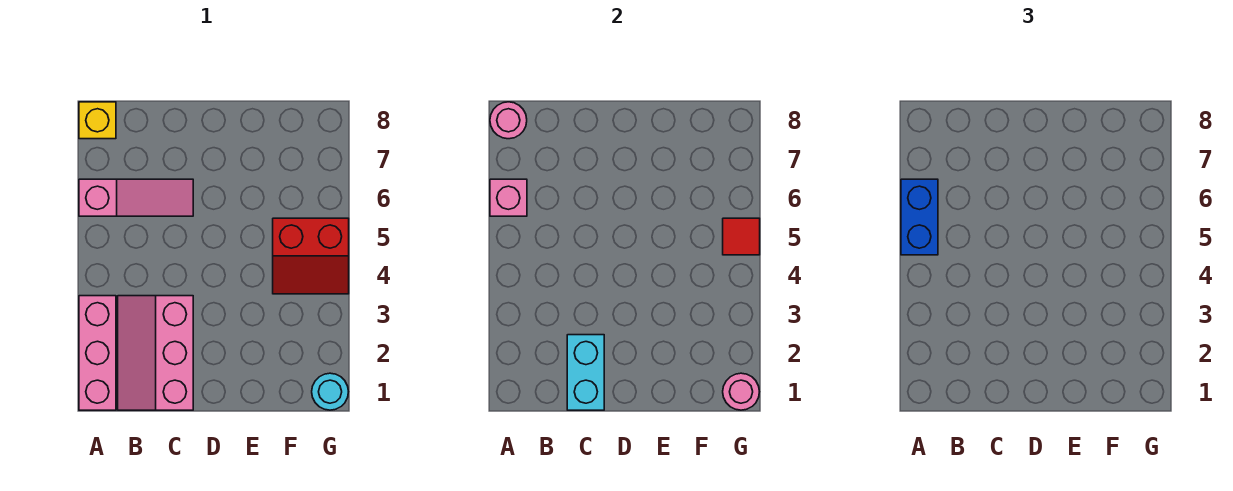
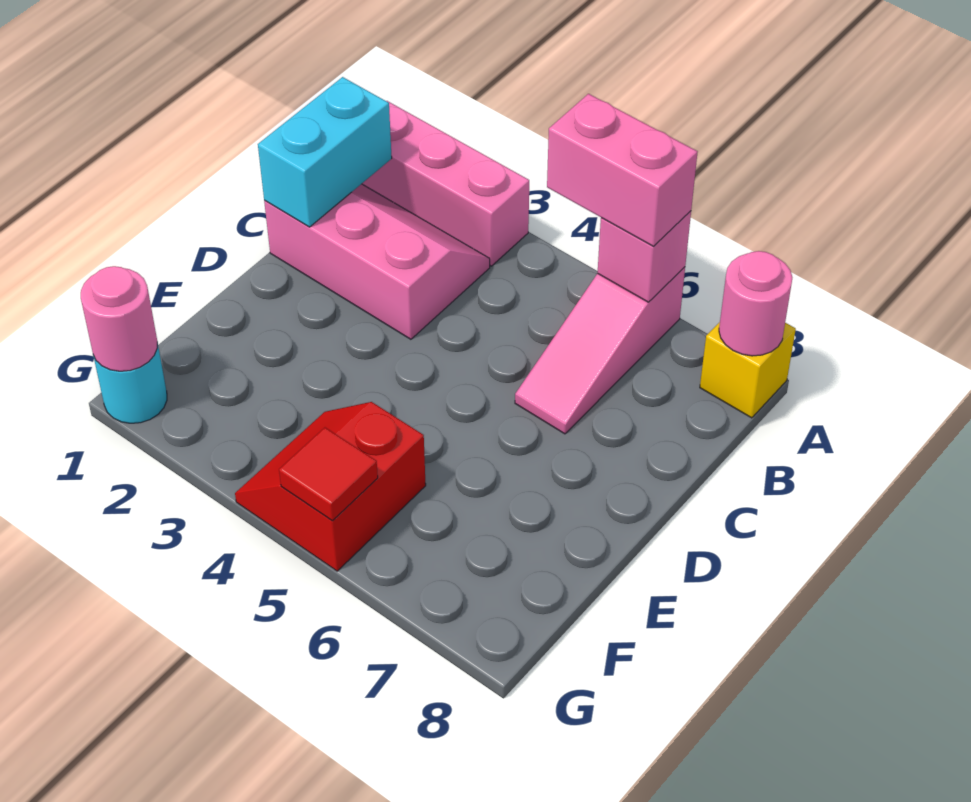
blue 1x2 brick [901,179,938,255] -> pink 1x2 brick [547,94,697,246]
cyan 1x2 brick [567,335,604,410] -> cyan 1x2 brick turned to [258,77,392,227]

